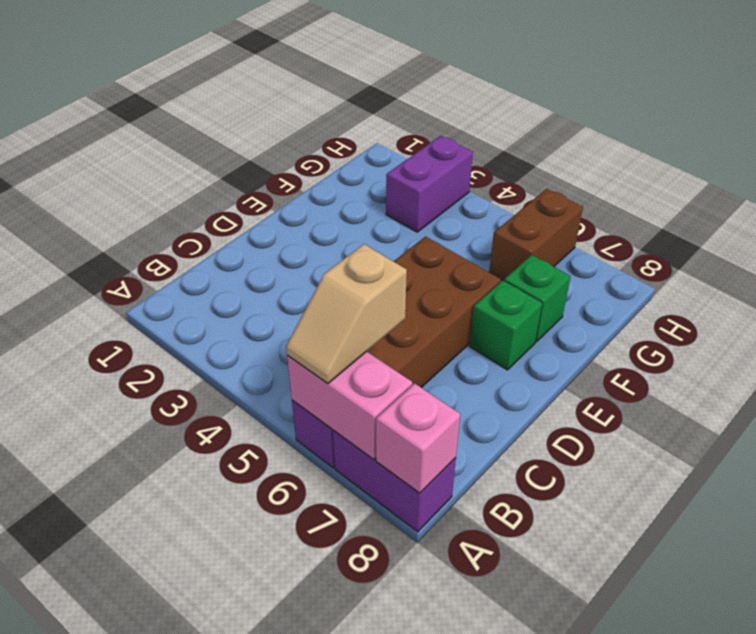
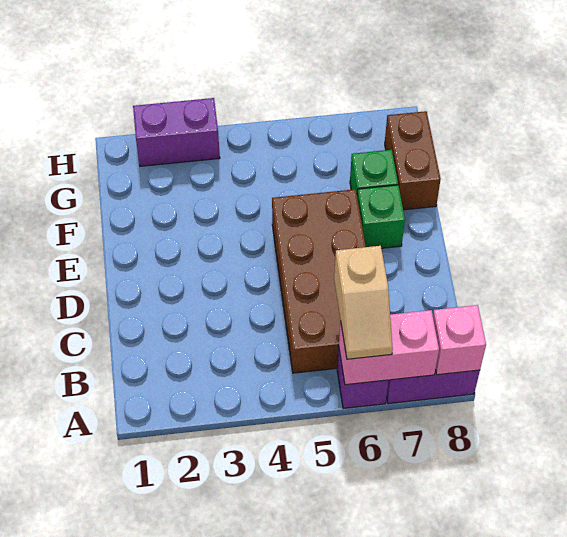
purple 1x2 brick [386,136,473,232] -> purple 1x2 brick turned to [133,98,220,166]
brown 1x2 brick [489,189,583,281] -> brown 1x2 brick moved to [385,111,441,210]

